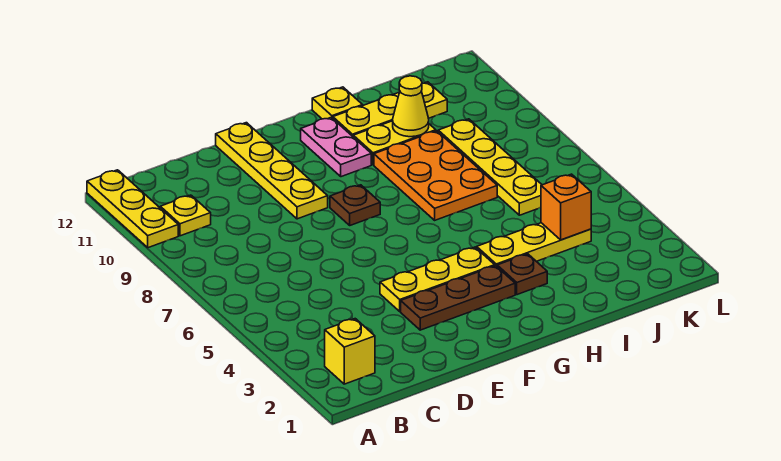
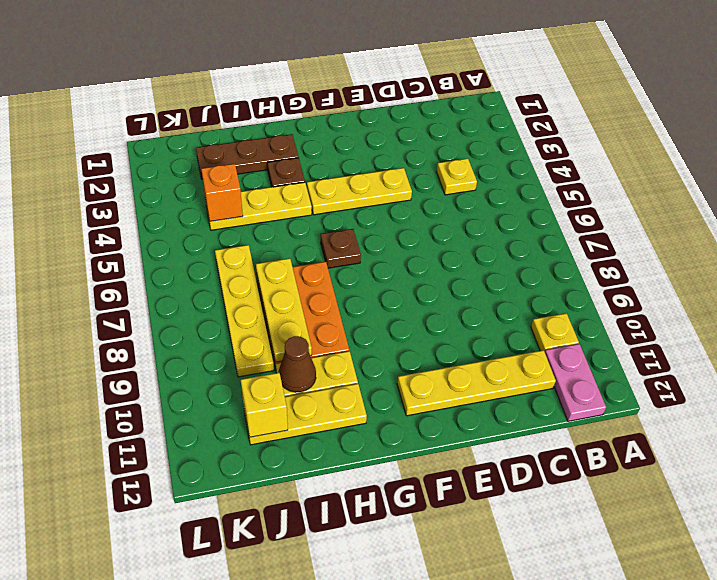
yellow 1x3 plate [87,170,178,248] -> yellow 1x3 plate moved to [256,258,312,362]
yellow 1x1 brick [325,319,375,384] -> yellow 1x1 brick moved to [241,373,288,437]
brown 1x3 plate [401,266,515,330] -> brown 1x3 plate moved to [196,134,299,179]
yellow 1x4 plate [216,123,328,219] -> yellow 1x4 plate turned to [397,350,556,416]
brown 1x1 plate [330,185,380,225] -> brown 1x1 plate moved to [321,229,361,268]
pink 1x2 plate [301,117,371,177] -> pink 1x2 plate moved to [545,344,606,421]
yellow 1x1 plate [312,87,363,119] -> yellow 1x1 plate moved to [436,159,477,195]
yellow 1x1 cone [393,76,429,137] -> brown 1x1 cone [279,336,316,392]

